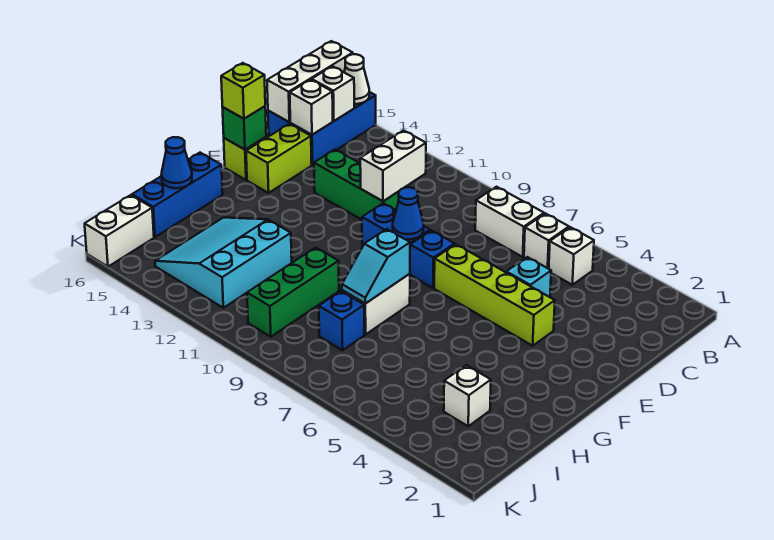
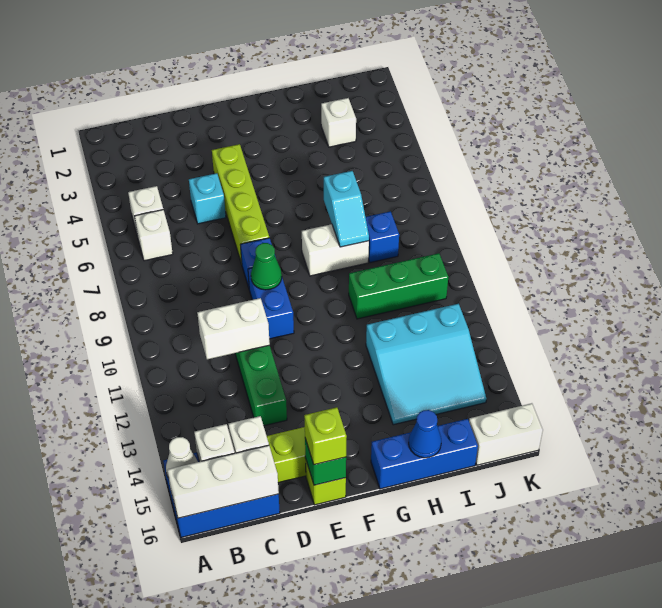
white 1x2 brick [475,187,544,257] -> none
blue 1x1 cone [393,187,424,239] -> green 1x1 cone [251,243,282,290]
cyan 1x2 slope [342,229,410,304] -> cyan 1x2 slope turned to [324,171,369,247]

